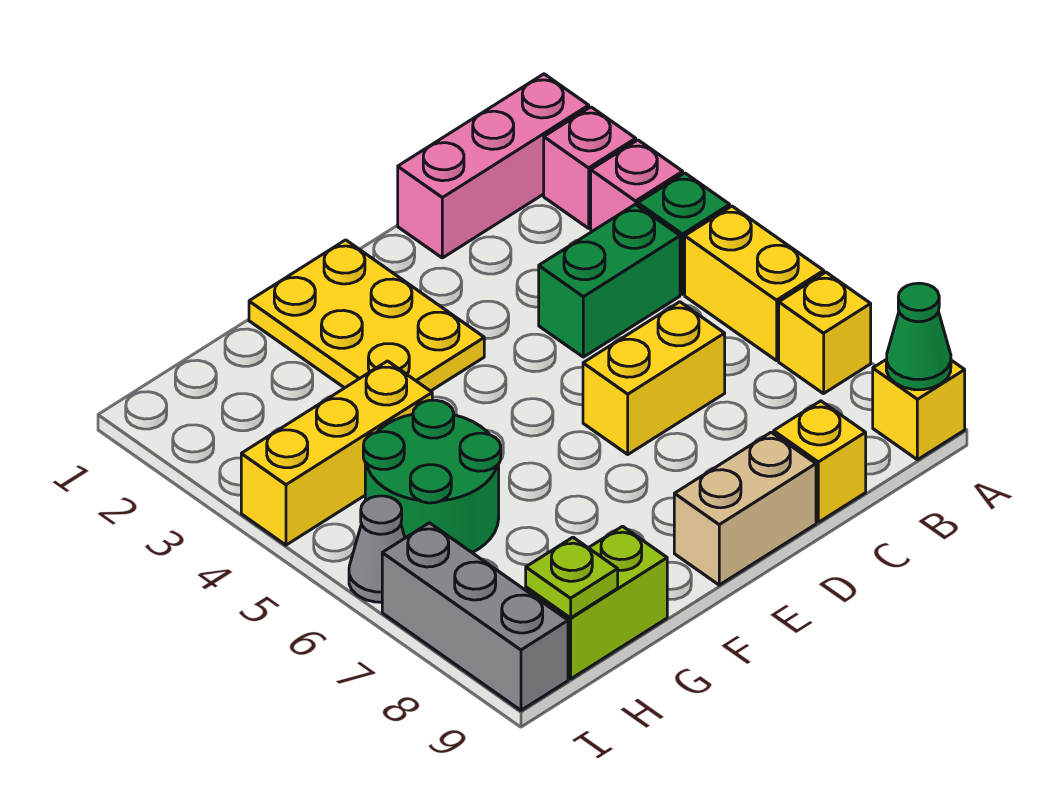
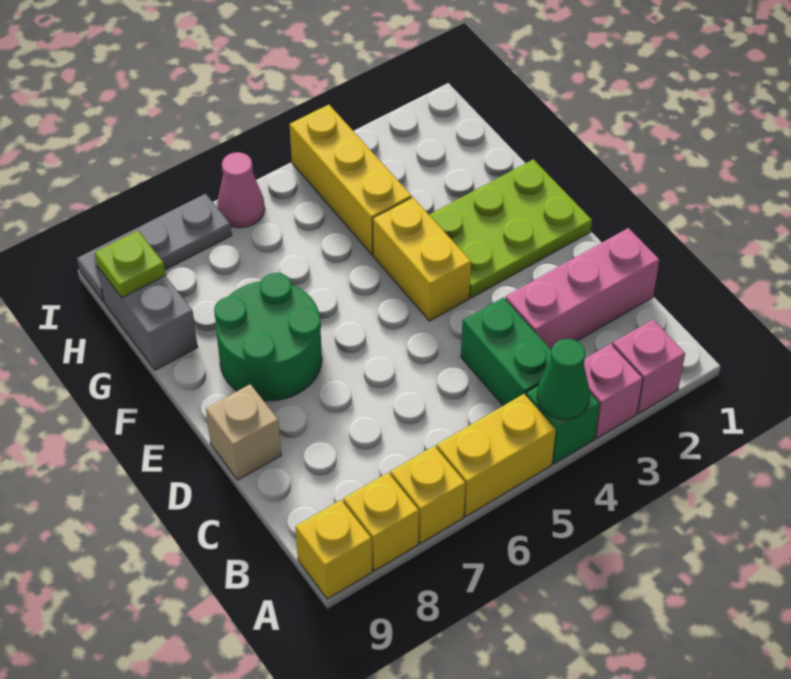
pink 1x3 brick [398,74,589,258] -> pink 1x3 brick turned to [505,228,659,350]
green 1x1 cone [886,283,951,390] -> green 1x1 cone moved to [537,339,590,419]
yellow 1x2 brick [583,302,725,454] -> yellow 1x2 brick moved to [373,197,471,321]
yellow 1x1 brick [774,401,866,522] -> yellow 1x1 brick moved to [343,473,419,571]
tan 1x2 brick [674,432,816,585] -> tan 1x1 brick [206,384,281,480]
yellow 2x3 plate [249,240,484,391] -> lime 2x3 plate [429,159,592,298]
green 2x2 round brick [363,400,501,552] -> green 2x2 round brick moved to [214,273,322,401]
lime 1x2 brick [526,526,667,679] -> grey 1x2 brick [97,266,198,370]
grey 1x1 cone [349,496,405,602] -> pink 1x1 cone [217,152,265,228]
grey 1x3 brick [382,523,568,710] -> grey 1x3 plate [77,194,232,302]

